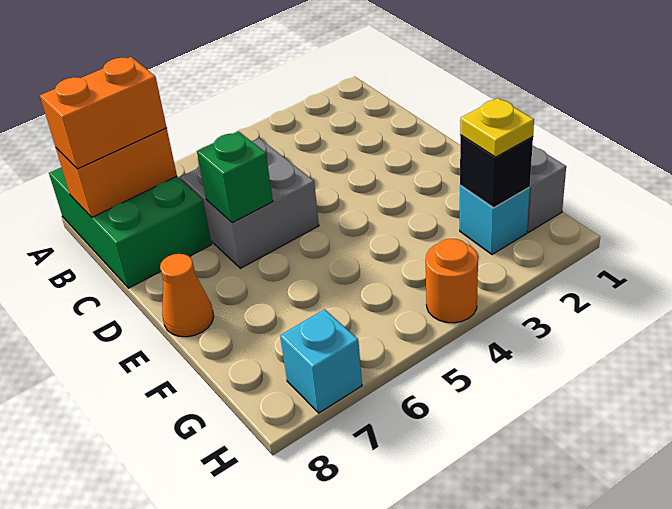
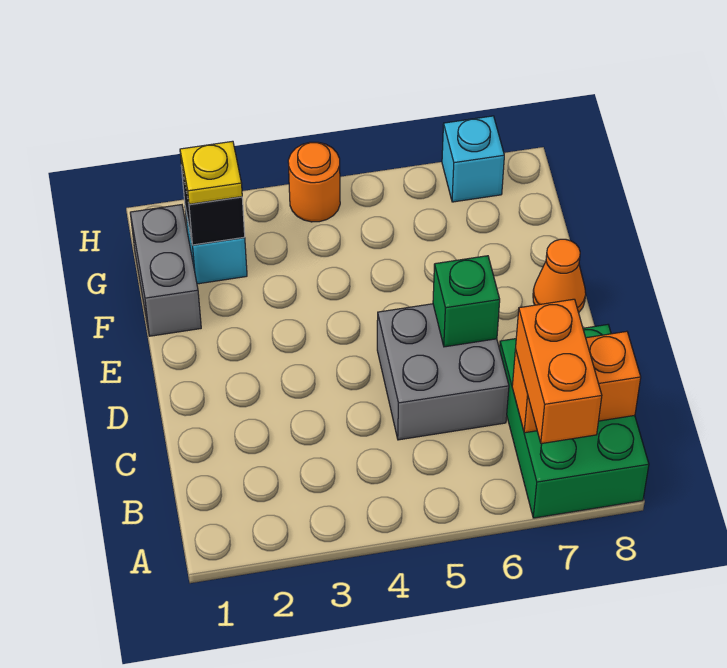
orange 1x2 brick [40,57,167,169] -> orange 1x2 brick turned to [516,299,602,444]

